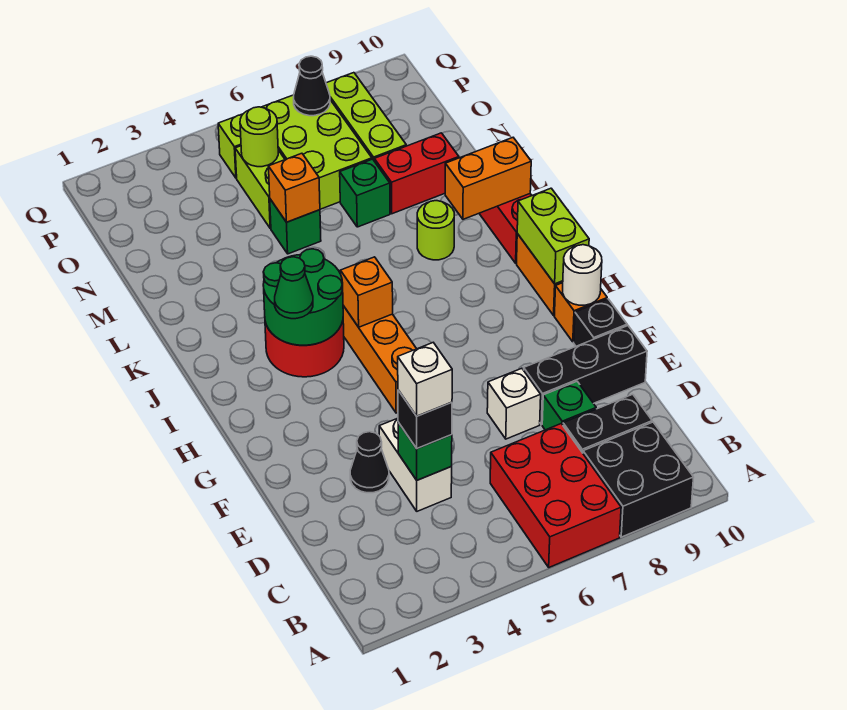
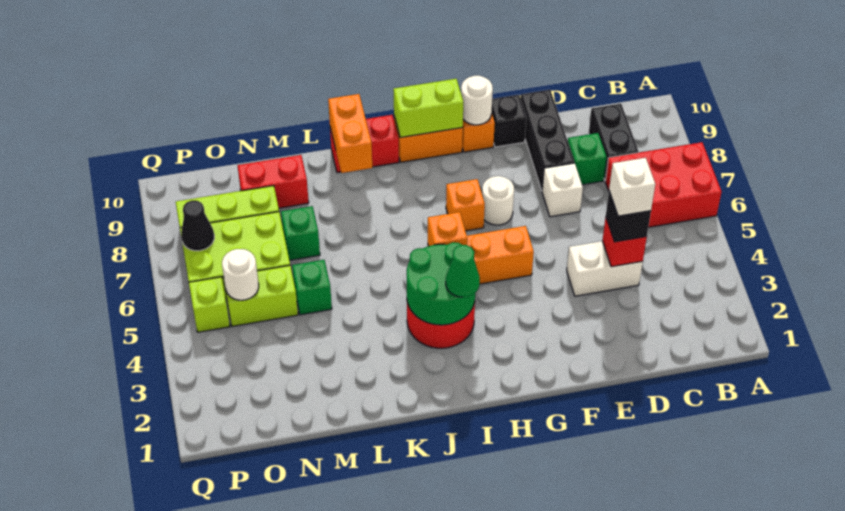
black 2x2 brick [583,422,694,537] -> none
green 1x1 brick [398,422,452,480] -> red 1x1 brick [602,217,647,267]
black 1x1 cone [350,432,389,493] -> none
none -> white 1x1 round brick [482,176,514,225]
lime 1x1 round brick [417,201,454,260] -> none
orange 1x1 brick [268,153,320,222] -> orange 1x1 brick moved to [446,179,485,231]
red 1x2 brick [374,133,459,214] -> red 1x2 brick turned to [237,155,309,208]
lime 1x1 round brick [240,107,278,167] -> white 1x1 round brick [222,249,259,300]

